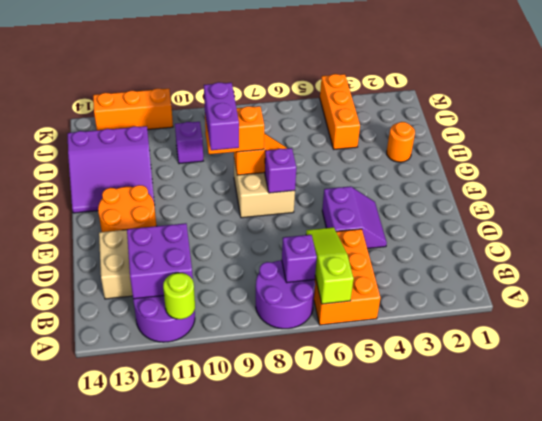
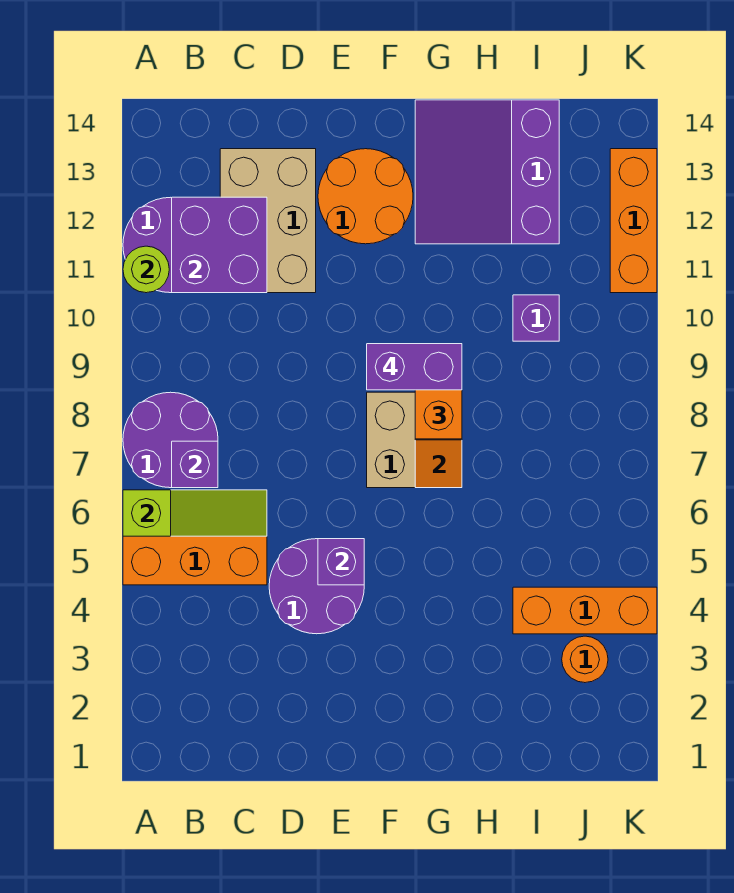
purple 2x2 slope [322,186,387,249] -> purple 2x2 round brick [269,539,364,634]
purple 1x1 brick [265,148,296,193] -> purple 1x1 brick moved to [318,539,364,585]
orange 1x1 round brick [387,122,415,162] -> orange 1x1 round brick moved to [562,636,608,683]

